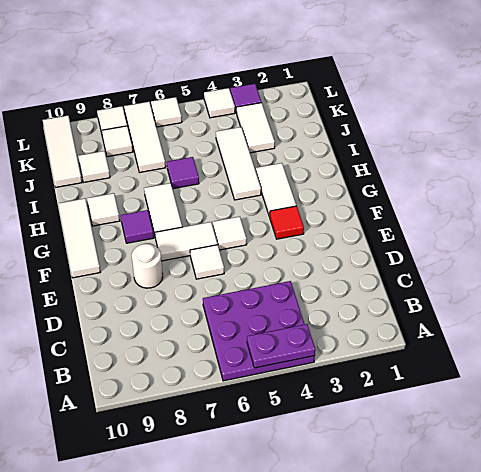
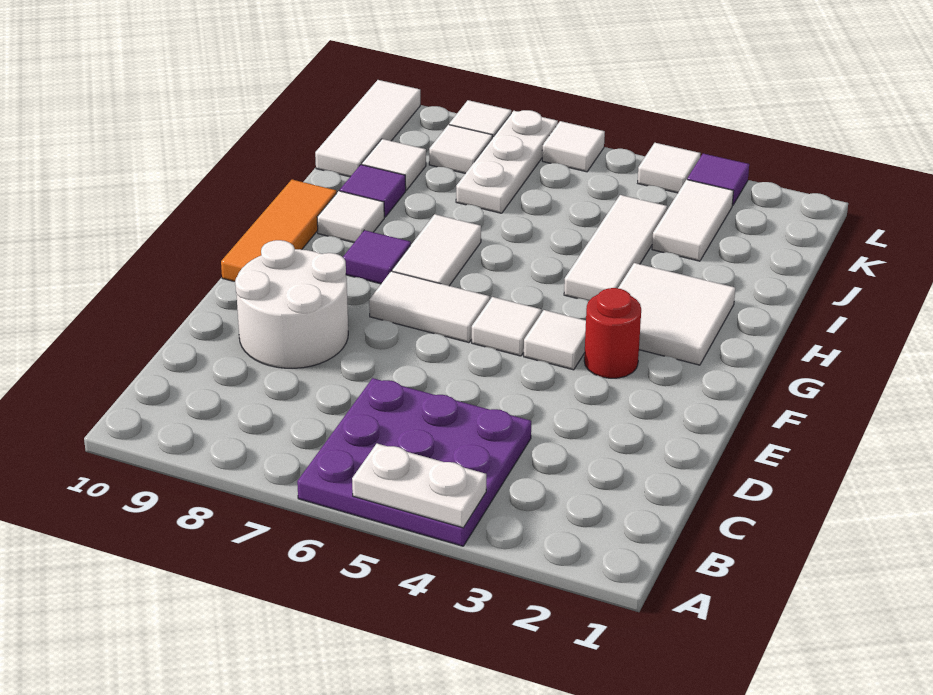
purple 1x2 plate [247,324,315,368] -> white 1x2 plate [352,444,486,528]
white 1x1 tile [190,245,224,279] -> white 1x1 tile moved to [524,310,586,370]
white 1x1 round brick [132,244,163,288] -> white 2x2 round brick [235,240,348,368]
red 1x1 tile [270,206,304,239] -> red 1x1 round brick [584,288,641,378]
white 1x3 tile [58,199,100,278] -> orange 1x3 tile [221,180,336,282]
white 1x2 tile [256,163,296,217] -> white 2x2 tile [618,263,735,365]
purple 1x1 tile [167,157,199,189] -> purple 1x1 tile moved to [340,165,406,217]
white 1x3 tile [124,102,166,172] -> white 1x3 plate [456,110,558,213]

